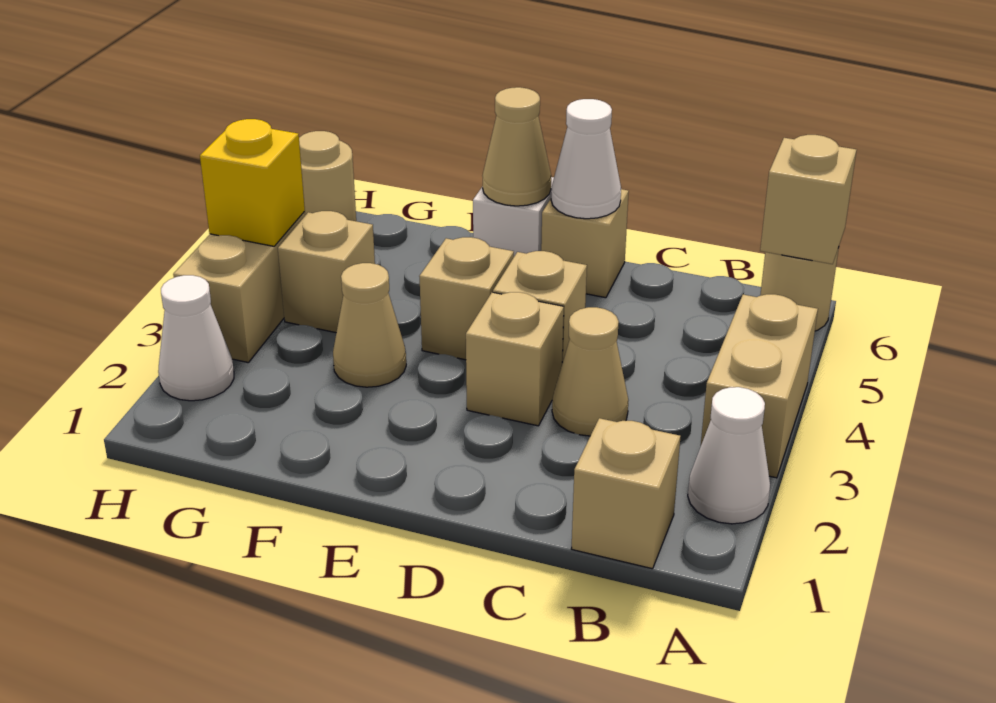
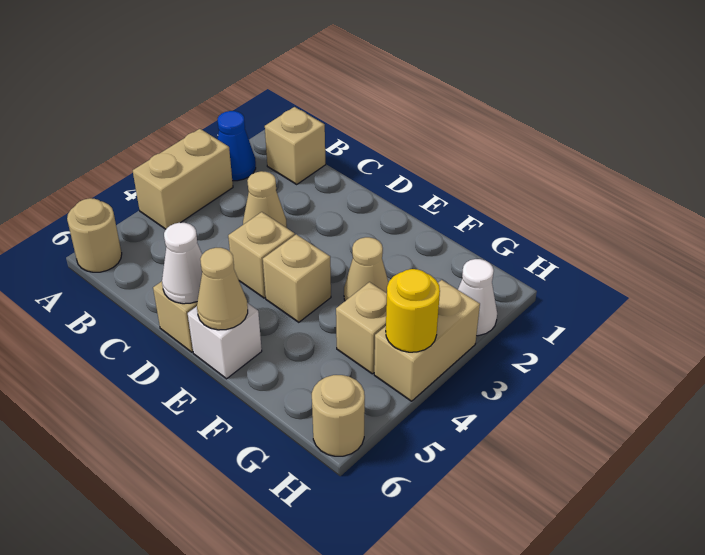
white 1x1 cone [688,387,770,524] -> blue 1x1 cone [218,111,256,181]
tan 1x1 brick [760,135,856,264] -> none
tan 1x1 brick [466,292,564,426] -> none
yellow 1x1 brick [200,119,305,246] -> yellow 1x1 round brick [386,269,440,352]

